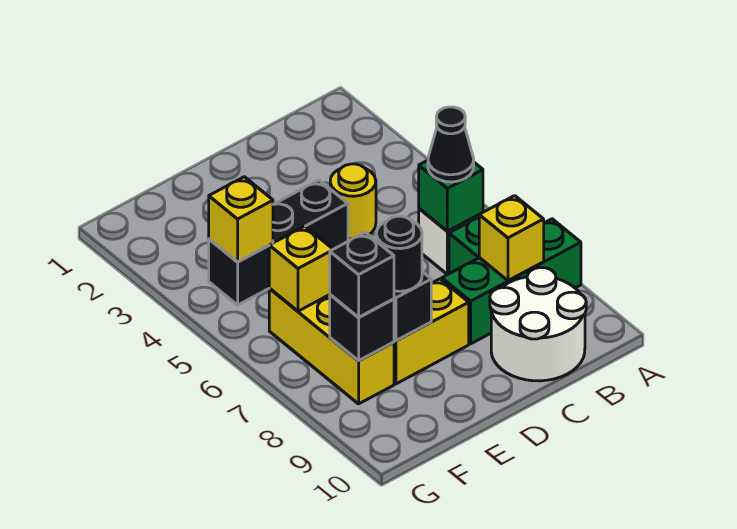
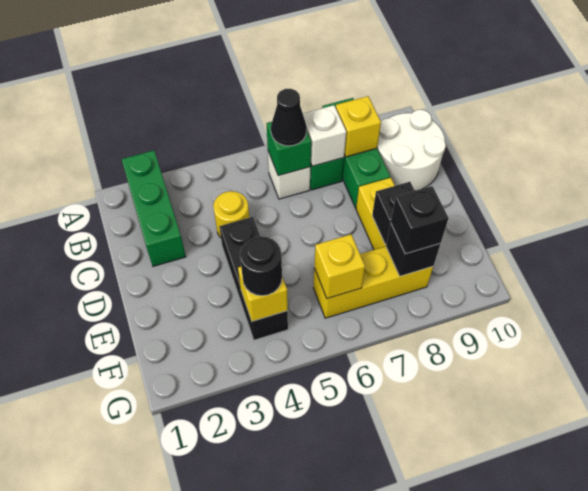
none -> green 1x3 brick [122,151,186,266]
none -> white 1x1 brick [303,105,346,166]
black 1x1 round brick [376,216,422,291] -> black 1x1 round brick moved to [240,236,282,296]

